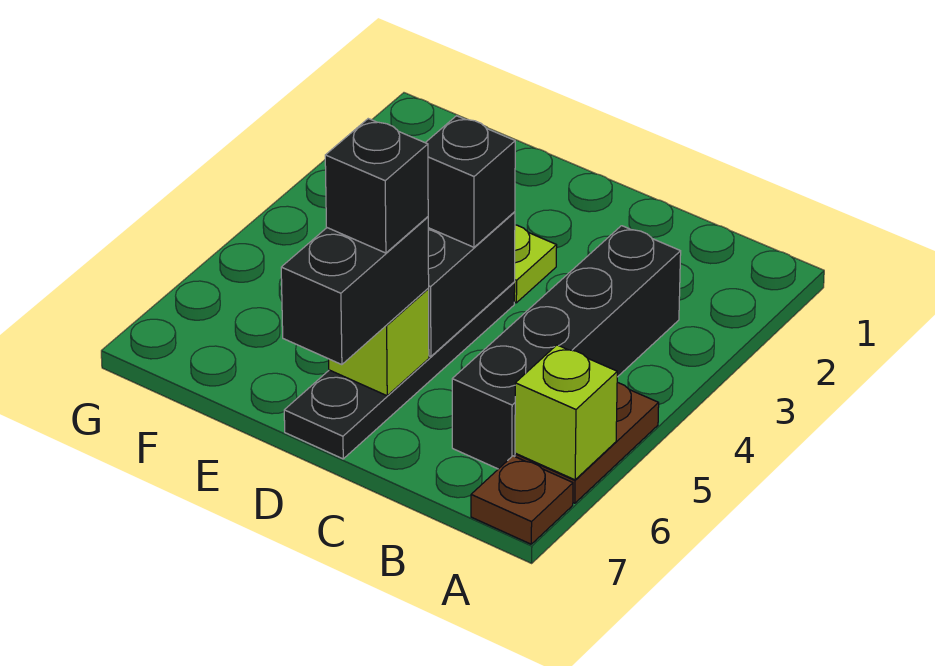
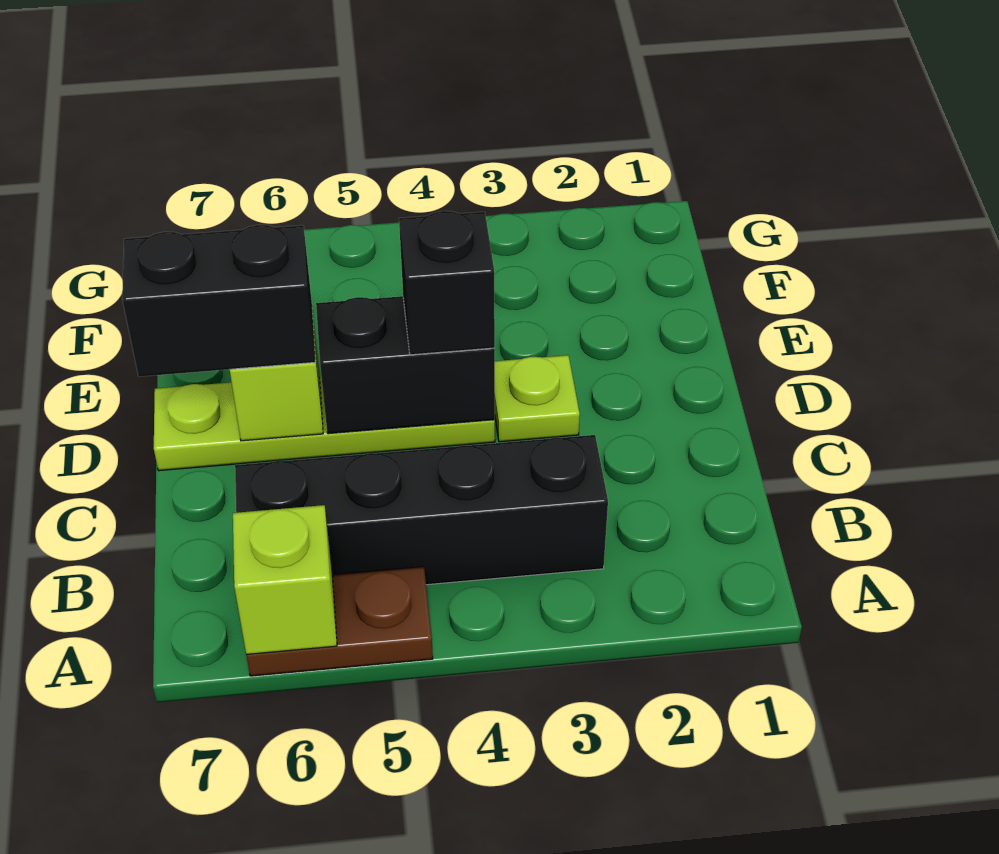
brown 1x1 plate [471,456,573,544] -> none
black 1x4 plate [284,283,515,459] -> lime 1x4 plate [154,375,495,471]
black 1x1 brick [325,119,428,253] -> none

